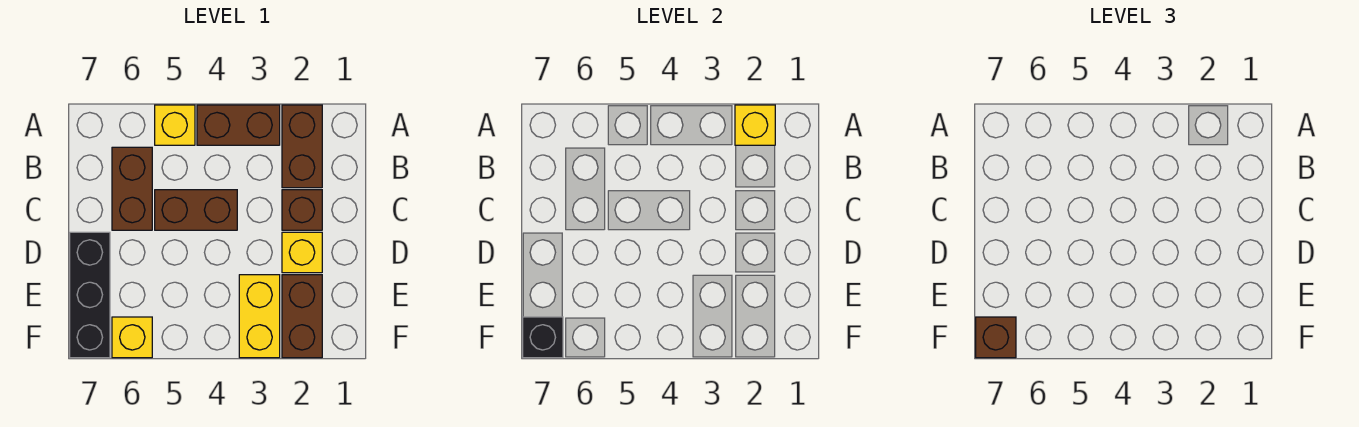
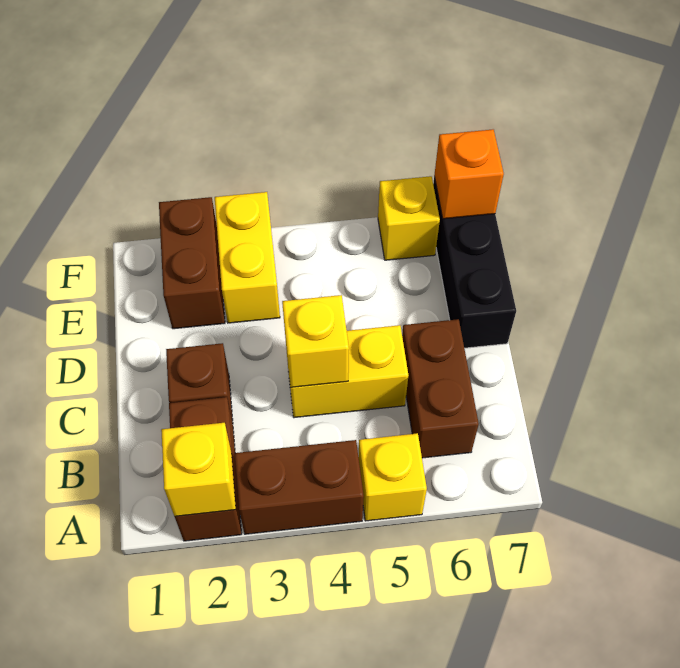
brown 1x2 brick [155,190,237,230] -> yellow 1x2 brick [286,325,408,418]
yellow 1x1 brick [282,232,322,273] -> yellow 1x1 brick moved to [282,295,349,387]
black 1x1 brick [523,317,563,358] -> orange 1x1 brick [434,130,504,219]
brown 1x1 brick [976,317,1016,358] -> none

